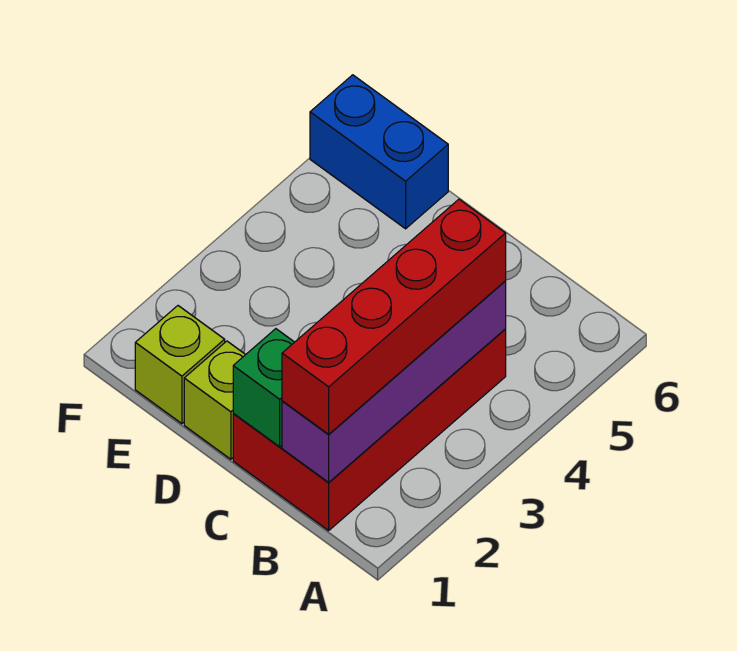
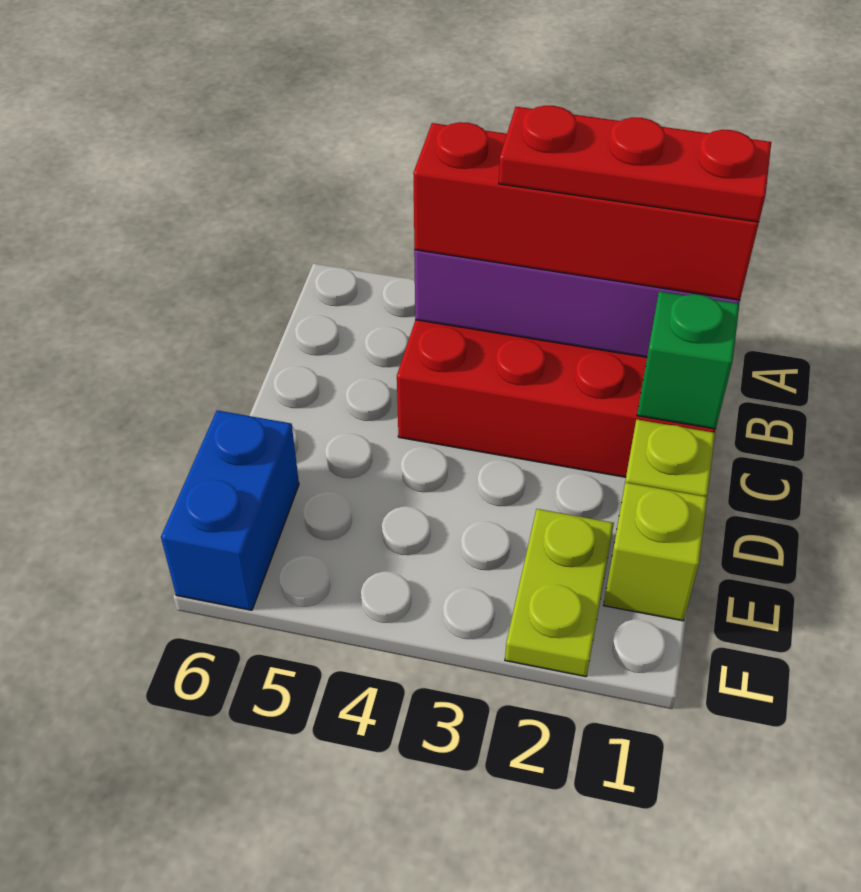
none -> red 1x3 plate [499,106,771,222]
none -> lime 1x2 plate [505,509,614,677]

